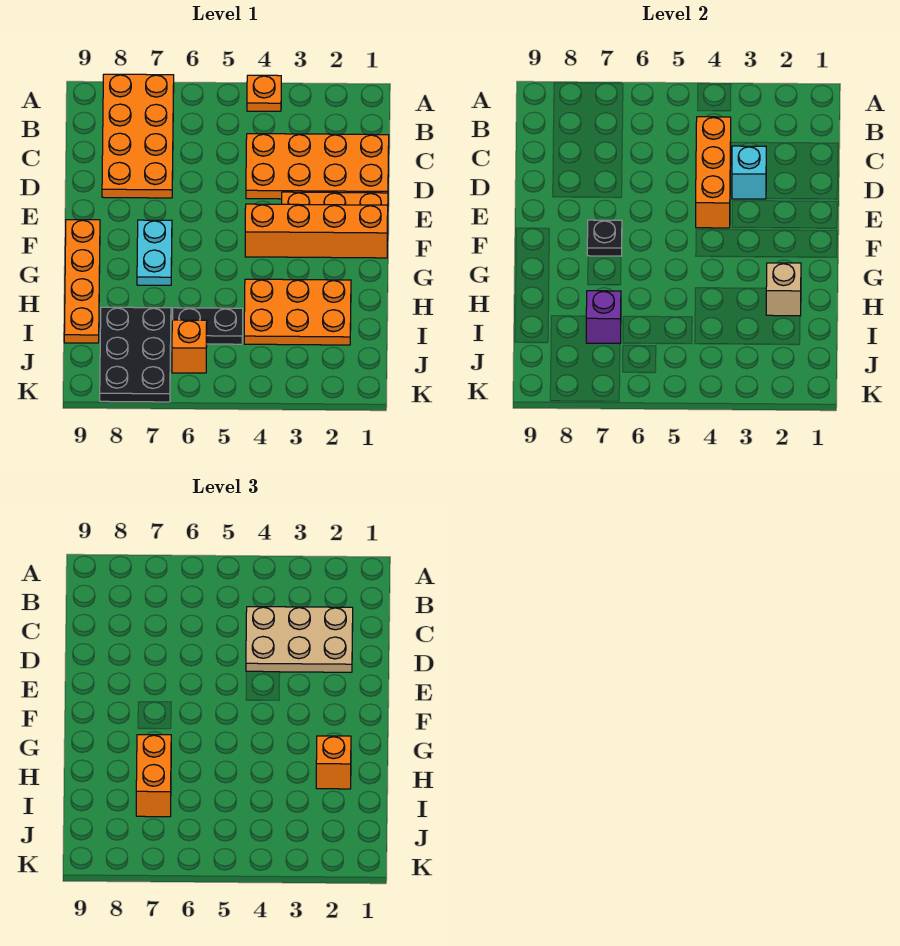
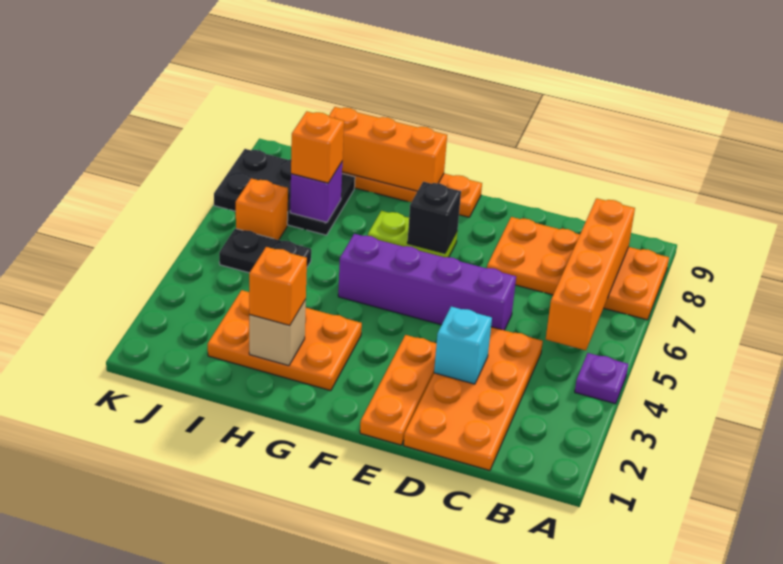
orange 1x1 plate [247,75,281,111] -> purple 1x1 plate [575,353,628,404]
tan 2x3 plate [246,607,353,672] -> none
orange 1x3 brick [696,117,731,228] -> orange 1x3 brick moved to [329,107,447,191]
none -> purple 1x4 brick [338,234,516,330]
orange 1x4 brick [245,204,388,258] -> orange 1x4 brick moved to [546,198,635,350]
cyan 1x2 plate [137,220,172,285] -> lime 1x2 plate [368,211,457,257]
black 1x1 plate [587,220,622,256] -> black 1x1 brick [407,182,461,253]
orange 2x3 plate [244,279,351,345] -> orange 2x3 plate turned to [208,290,362,391]
orange 1x2 brick [136,735,171,817] -> orange 1x1 brick [291,111,344,183]
black 1x2 plate [173,308,243,344] -> black 1x2 plate turned to [219,229,311,273]

